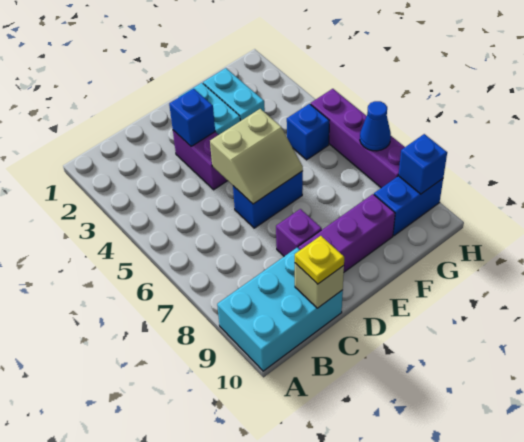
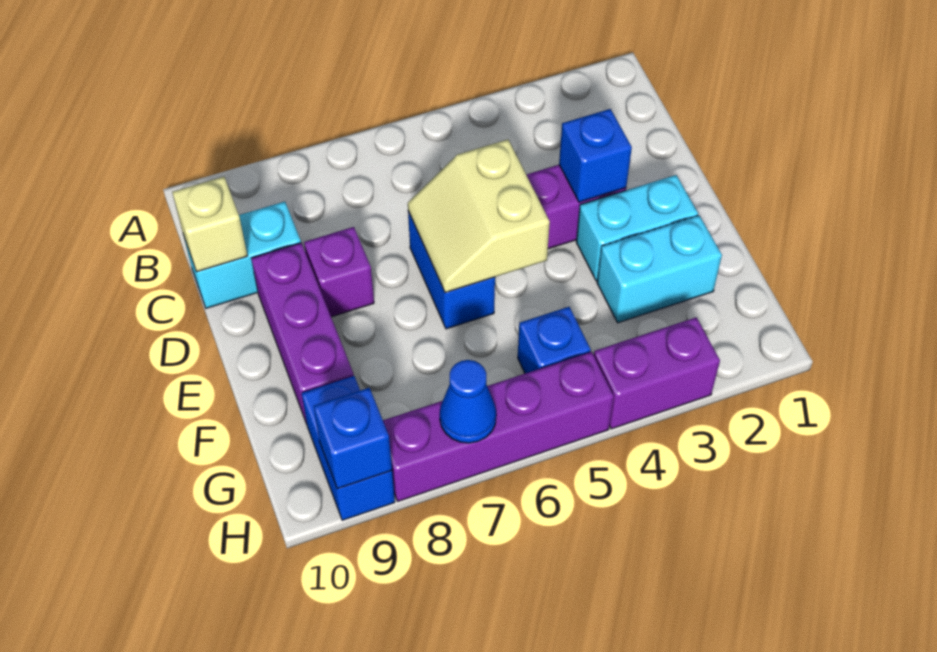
cyan 2x3 brick [217,248,343,371] -> cyan 1x2 brick [183,202,301,308]
yellow 1x1 plate [295,236,344,284] -> none
none -> purple 1x2 brick [594,317,720,429]

